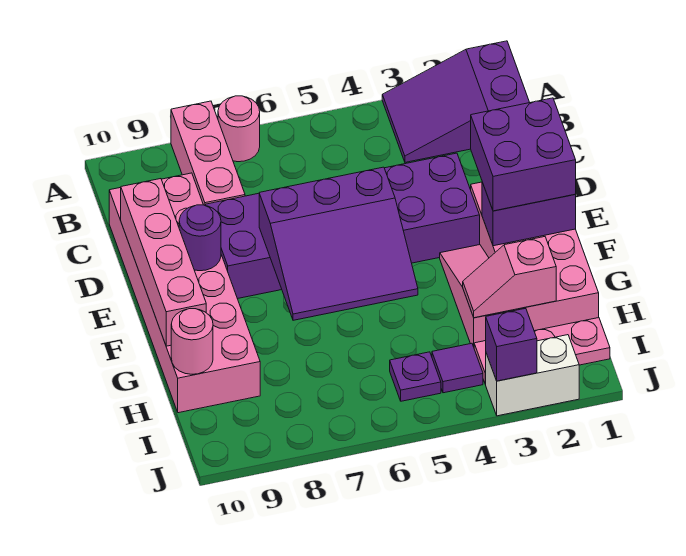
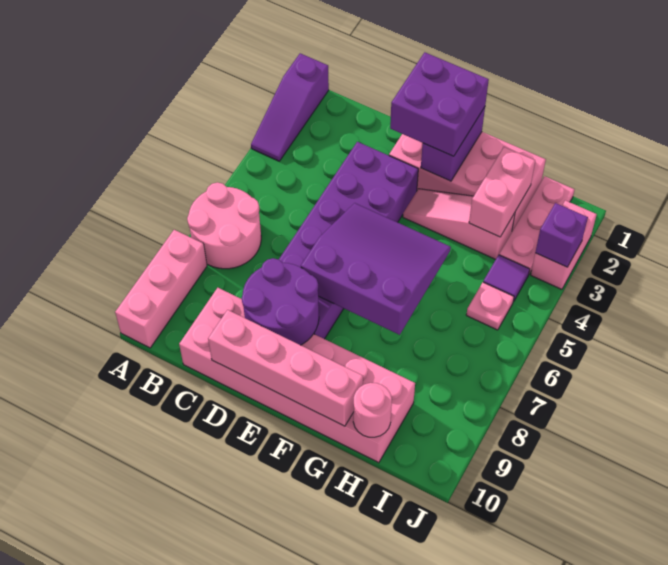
purple 2x3 slope [382,41,530,162] -> purple 1x3 slope [251,53,329,161]
pink 1x1 round brick [218,96,260,162] -> pink 2x2 round brick [187,182,261,269]
pink 1x3 brick [171,101,245,205] -> pink 1x3 brick turned to [115,230,207,348]
purple 3x3 slope [259,167,418,320] -> purple 3x3 slope turned to [301,203,451,335]
purple 1x1 round brick [179,205,221,271] -> purple 2x2 round brick [242,258,319,345]
pink 1x2 slope [463,237,556,318] -> pink 1x2 brick [469,147,535,237]
purple 1x1 plate [390,352,441,401] -> pink 1x1 plate [466,282,514,330]
white 1x2 brick [486,335,579,416] -> pink 1x2 brick [531,200,597,289]

